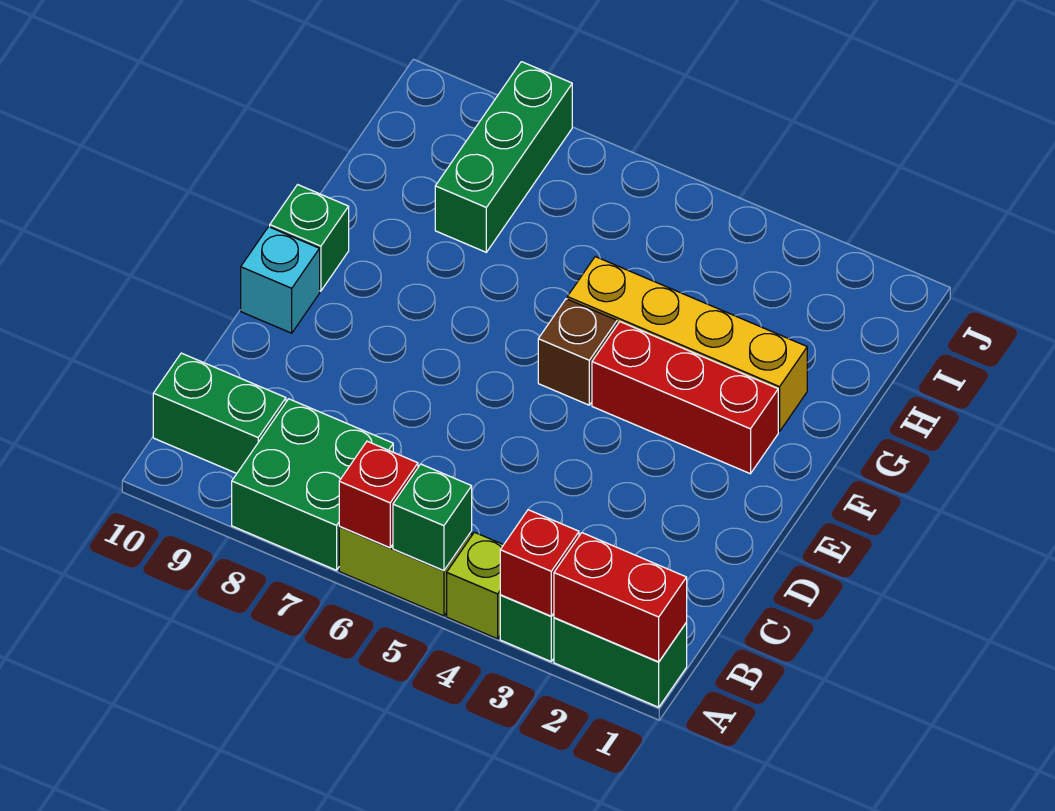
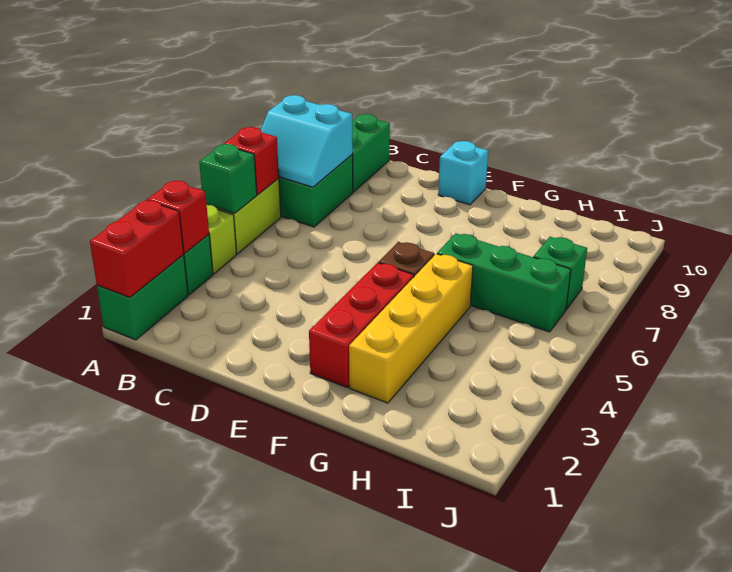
none -> cyan 2x2 slope [261,95,353,187]
green 1x1 brick [270,185,349,291] -> green 1x1 brick moved to [533,237,587,309]
green 1x3 brick [435,62,572,252] -> green 1x3 brick moved to [437,233,571,332]

